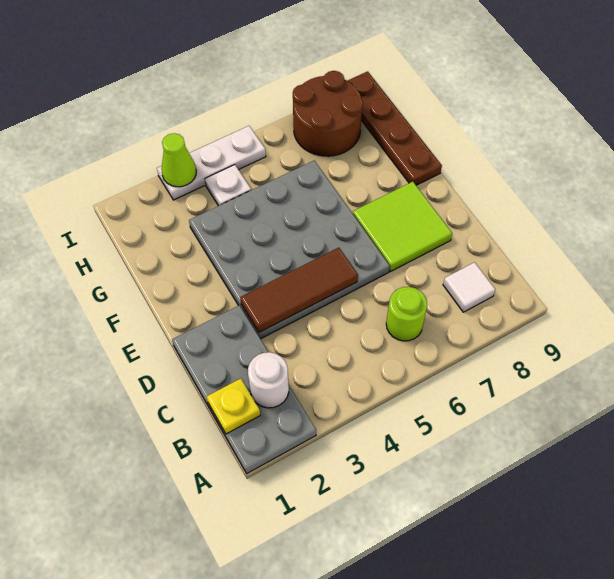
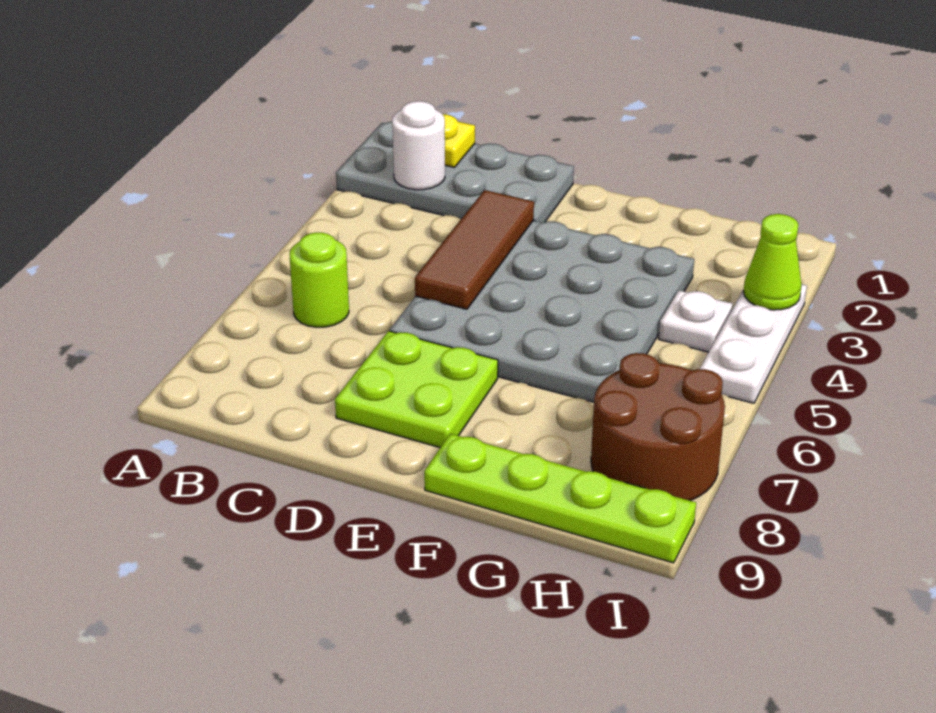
white 1x1 tile [443,262,495,312] -> none
lime 2x2 tile [353,182,452,272] -> lime 2x2 plate [335,331,498,448]
brown 1x4 plate [348,71,442,185] -> lime 1x4 plate [424,434,696,563]

